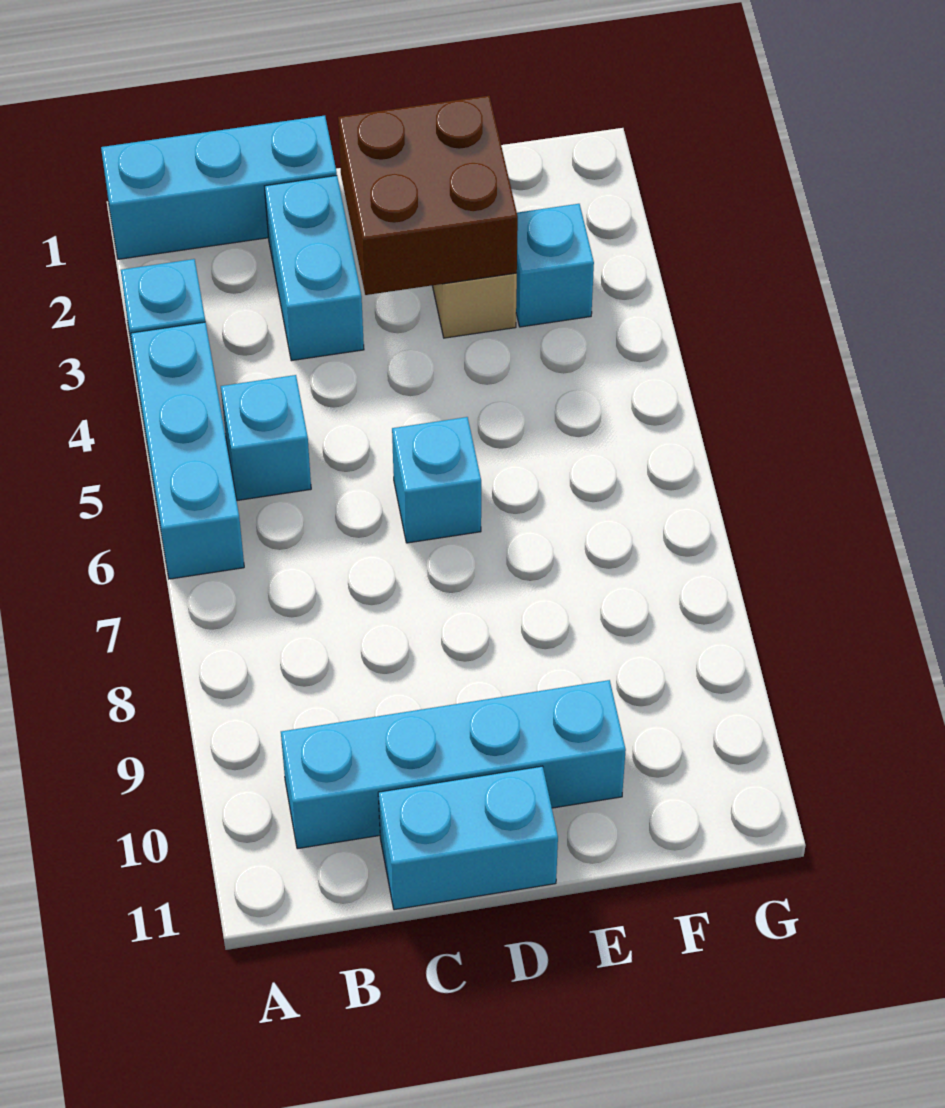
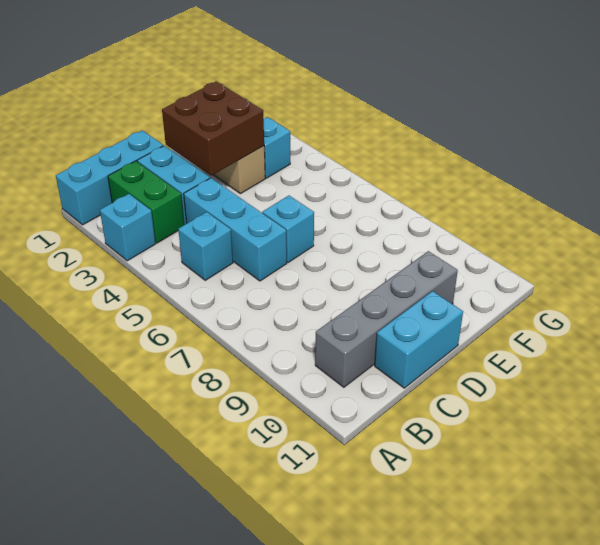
cyan 1x3 brick [131,322,244,579] -> cyan 1x3 brick moved to [184,178,287,281]
none -> green 1x2 brick [108,161,184,243]
cyan 1x4 brick [281,680,626,849] -> grey 1x4 brick [315,251,458,387]

